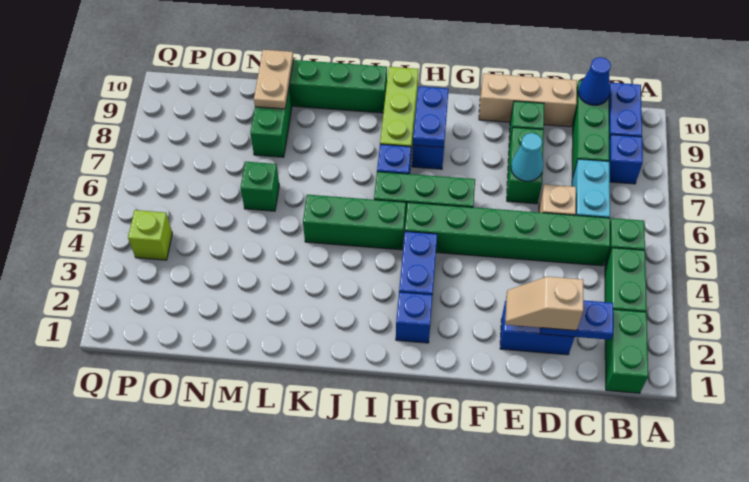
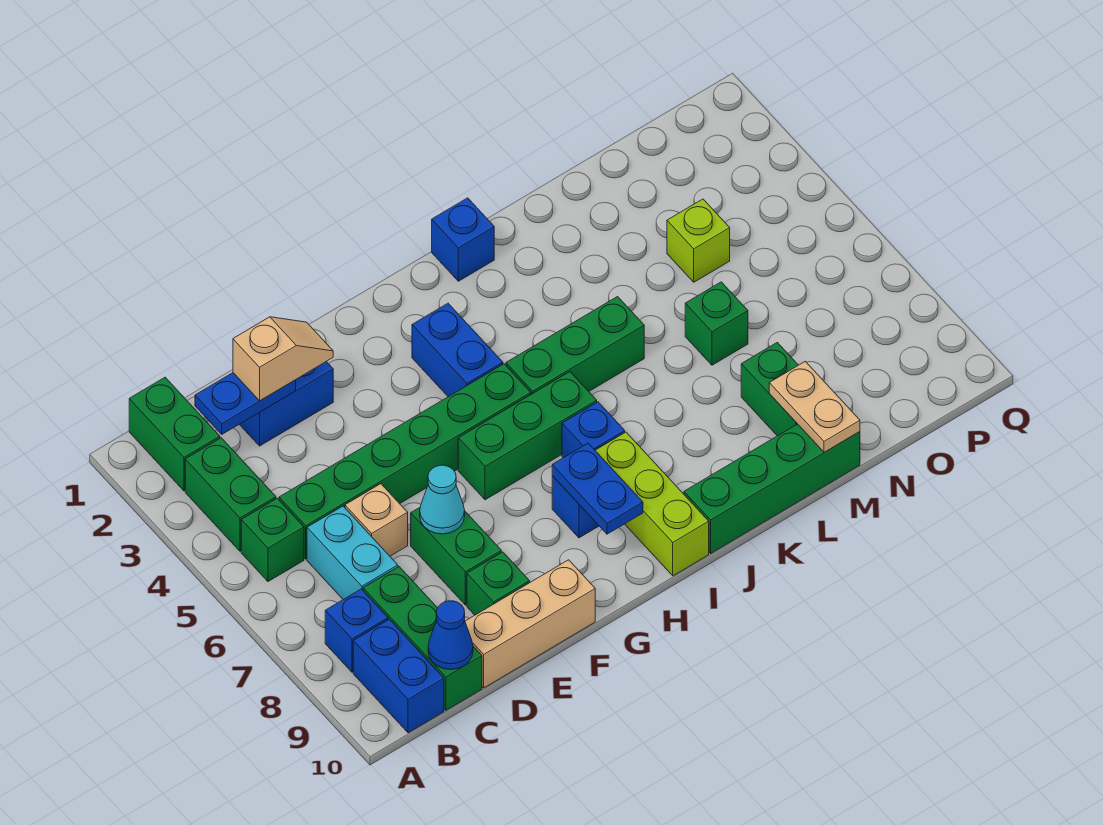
blue 1x1 brick [396,292,433,343] -> blue 1x1 brick moved to [432,198,494,281]
lime 1x1 brick [128,210,172,260] -> lime 1x1 brick moved to [667,199,730,282]

